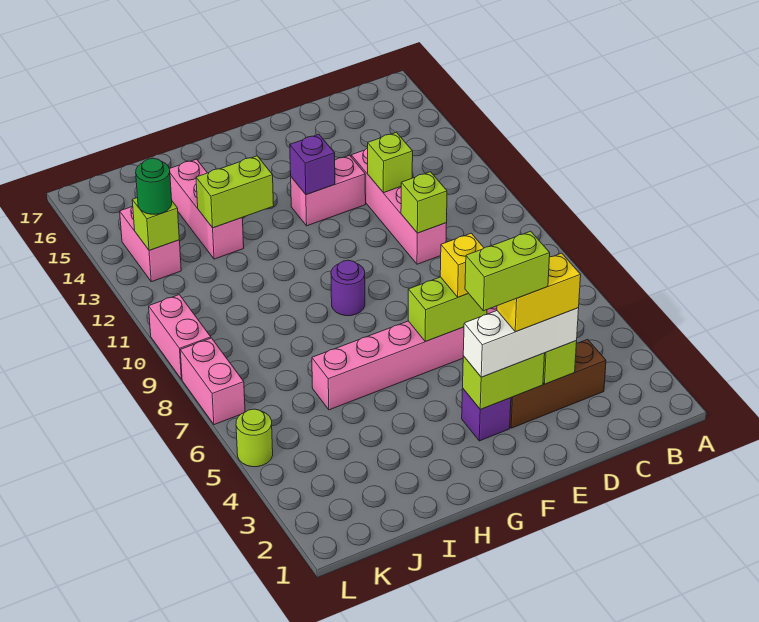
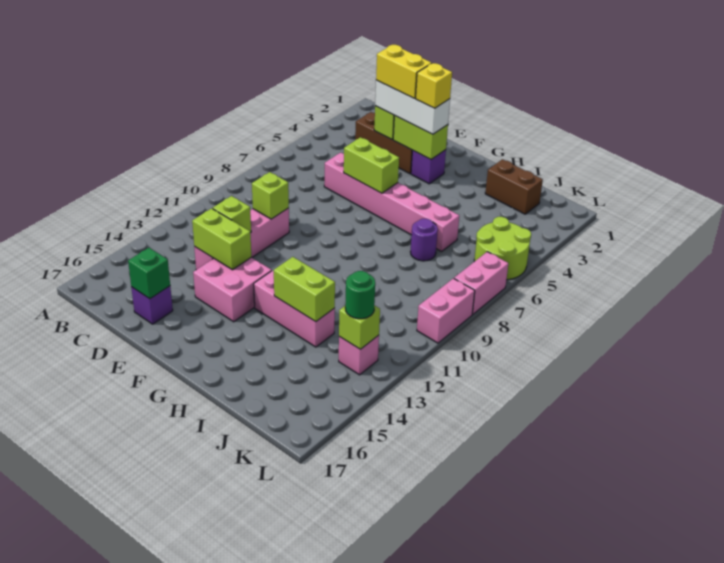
none -> green 1x1 brick [128,248,170,299]
lime 1x2 brick [465,231,550,311] -> lime 1x2 brick moved to [192,208,251,270]
yellow 1x1 brick [440,233,484,297] -> yellow 1x1 brick moved to [416,63,452,108]
pink 1x2 brick [291,155,366,226] -> pink 2x2 brick [193,257,272,322]
purple 1x1 brick [290,134,335,195] -> purple 1x1 brick moved to [131,286,173,324]
purple 1x1 round brick [331,260,365,316] -> purple 1x1 round brick moved to [410,219,438,261]
none -> brown 1x2 brick [485,159,543,214]
pink 1x3 brick [170,159,244,259] -> pink 1x3 brick turned to [254,270,335,347]
pink 1x2 brick [120,206,181,282] -> pink 1x1 brick [339,335,379,375]
lime 1x1 round brick [236,409,273,467] -> lime 2x2 round brick [474,217,531,280]

